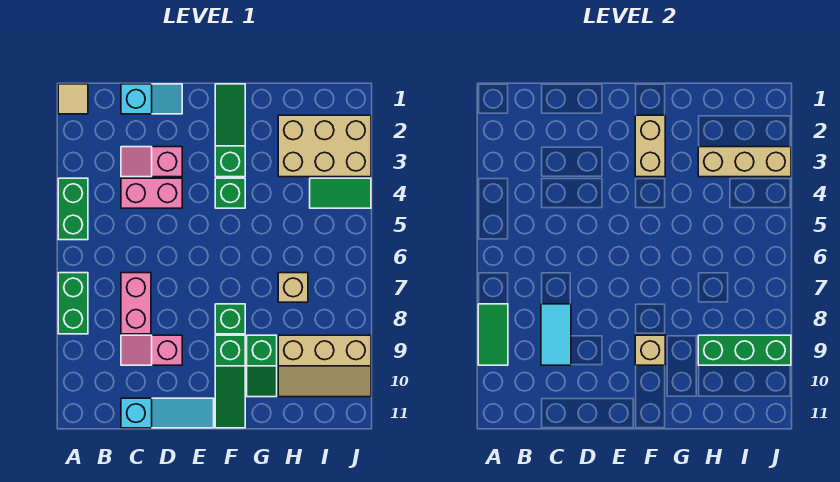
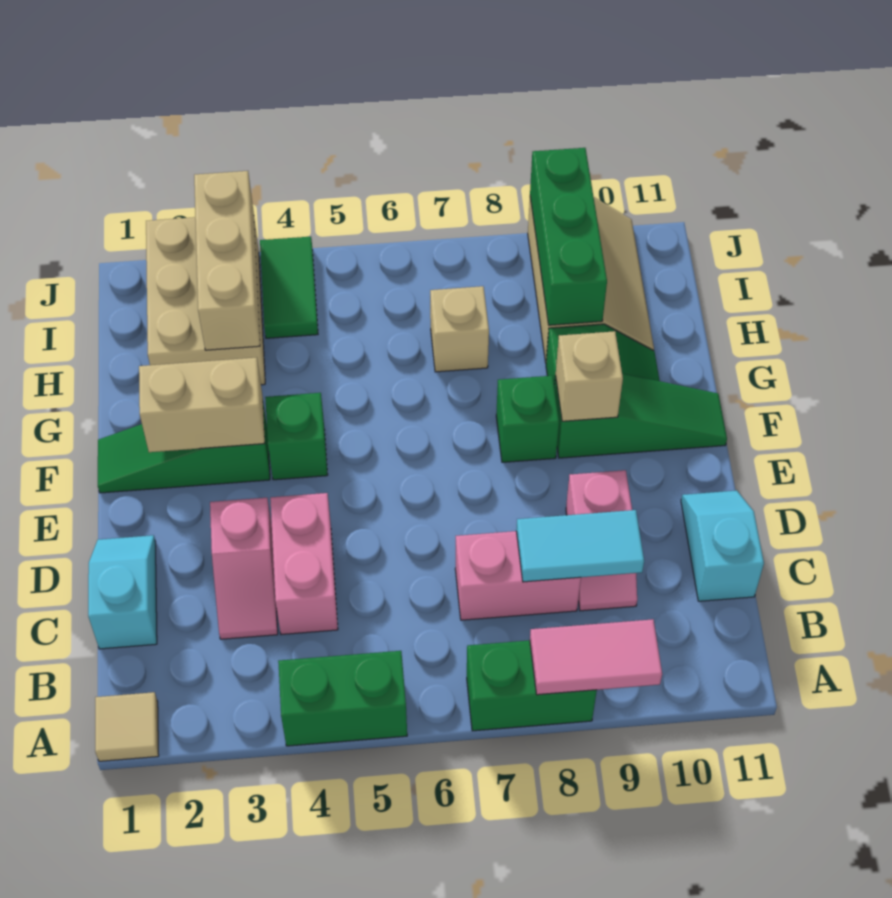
green 1x2 tile [478,304,508,365] -> pink 1x2 tile [530,619,662,695]
cyan 1x3 slope [121,398,214,428] -> cyan 1x2 slope [681,490,764,601]

